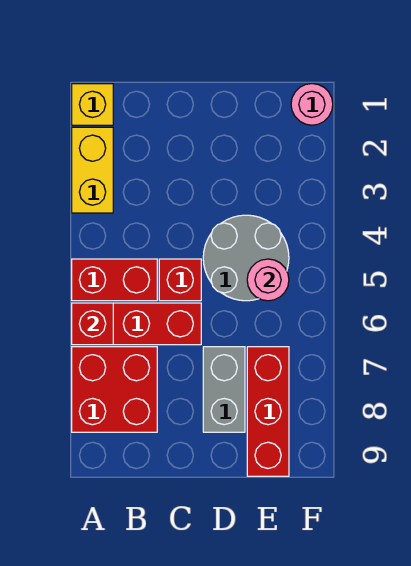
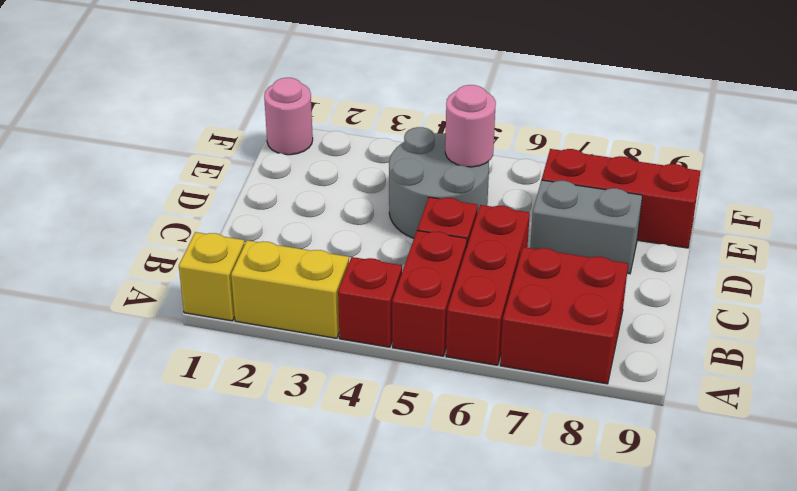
red 1x1 brick [72,303,113,345] -> red 1x1 brick moved to [338,257,402,347]

